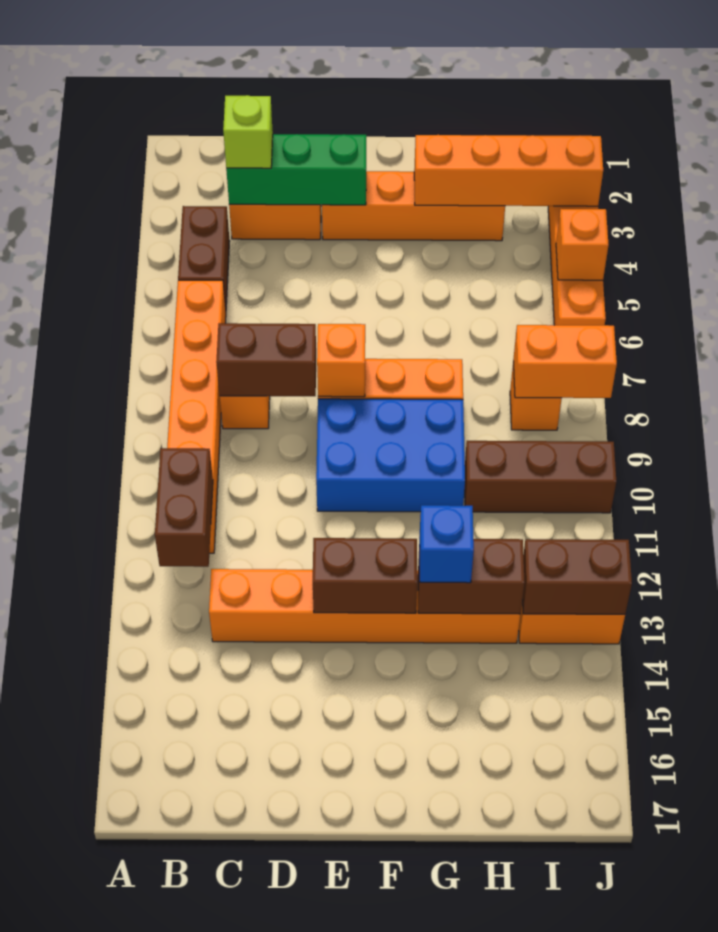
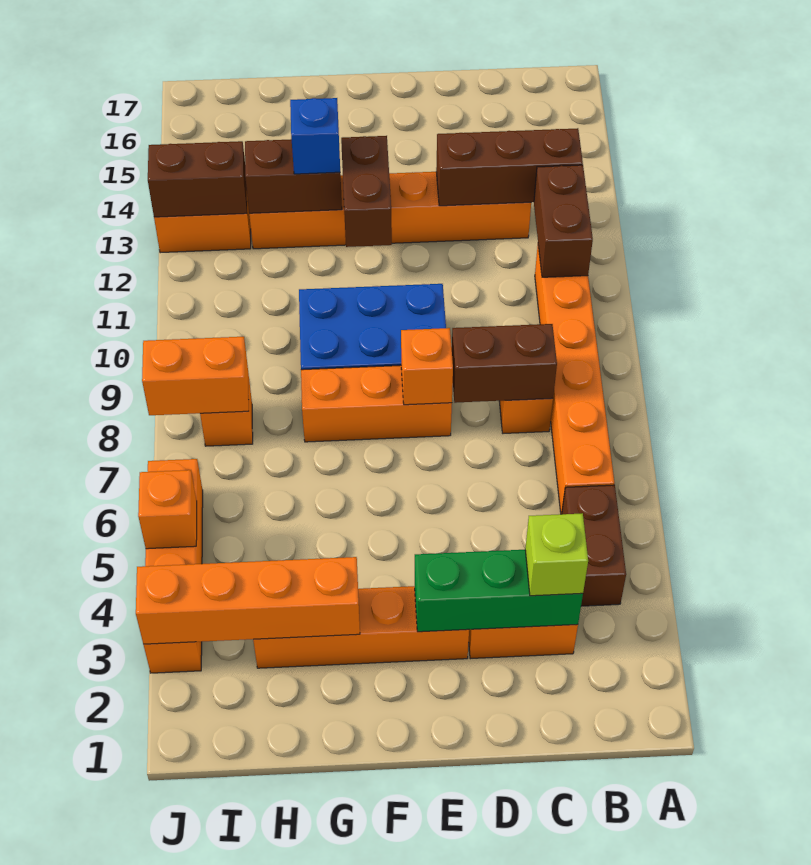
brown 1x2 brick [313,538,417,613] -> brown 1x2 brick turned to [341,136,392,247]
brown 1x3 brick [465,441,616,513] -> brown 1x3 brick moved to [436,128,583,206]

